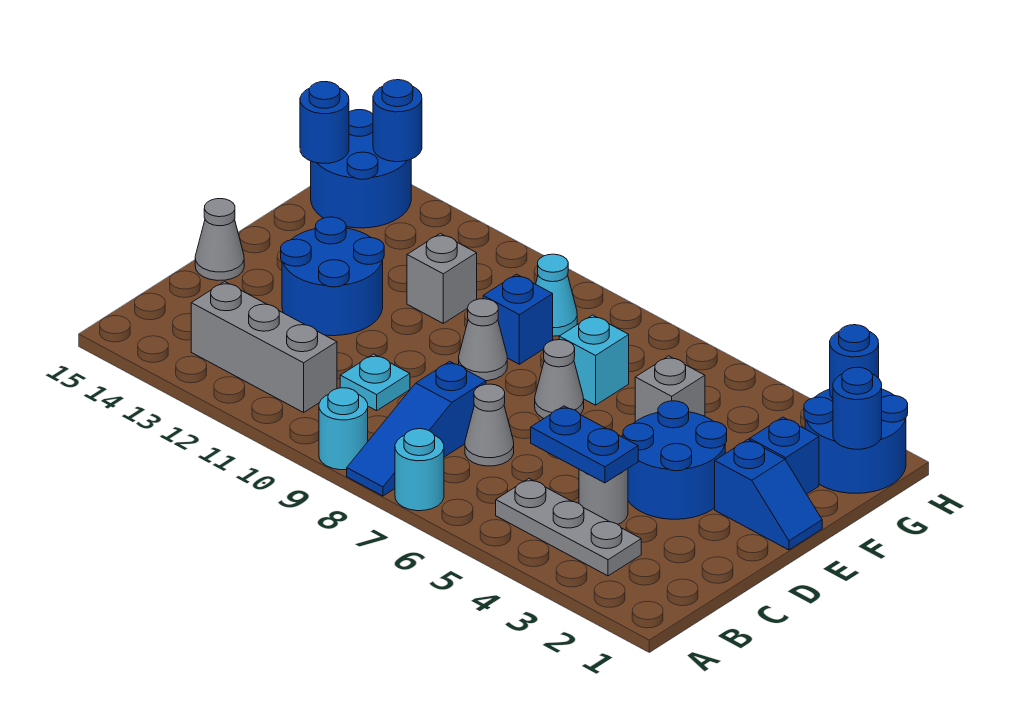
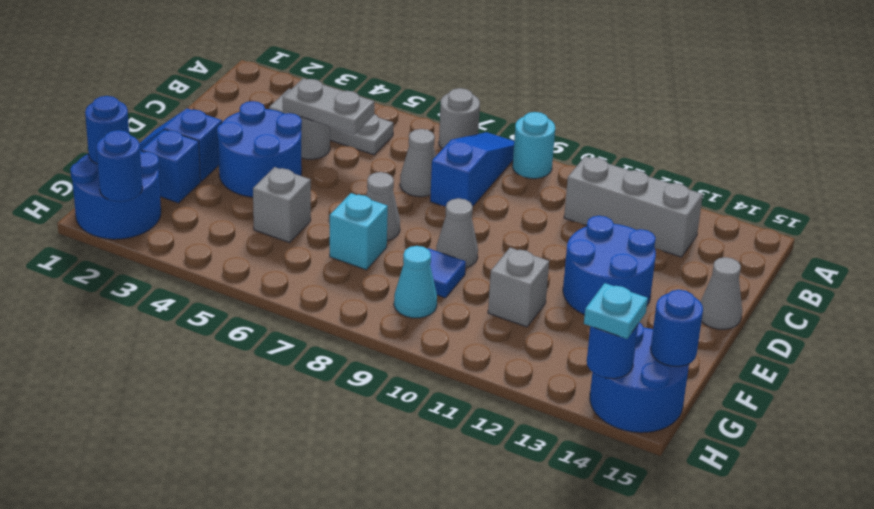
cyan 1x1 round brick [395,429,444,511] -> grey 1x1 round brick [439,88,480,149]
blue 1x2 plate [531,406,638,483] -> grey 1x2 plate [283,78,374,134]
cyan 1x1 plate [340,354,410,411] -> cyan 1x1 plate moved to [584,283,648,339]
blue 1x1 brick [483,274,553,364] -> blue 1x1 tile [428,248,466,298]

